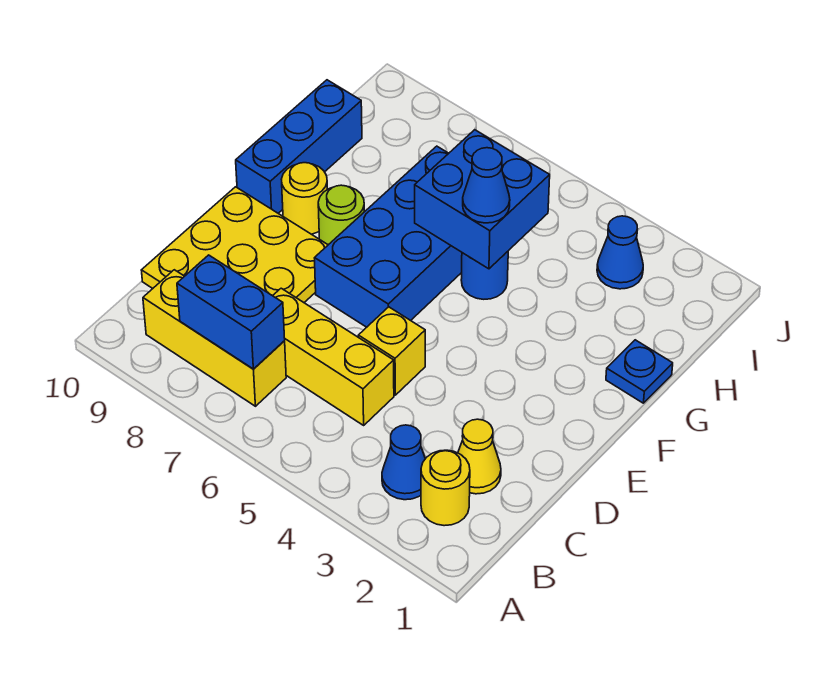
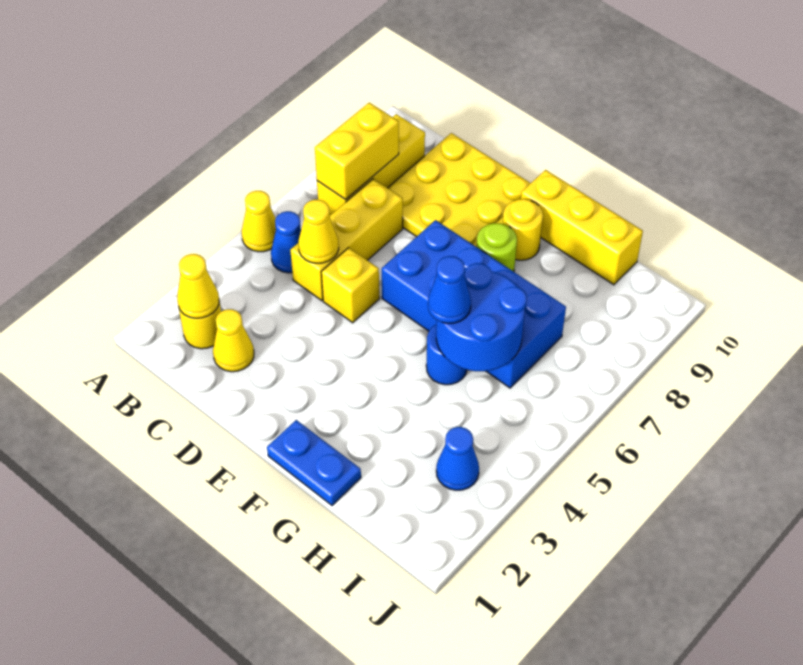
none -> yellow 1x1 cone [242,191,276,252]
none -> yellow 1x1 cone [177,254,219,318]
blue 1x1 cone [382,425,425,500] -> blue 1x1 cone moved to [271,211,301,273]
blue 1x2 brick [177,255,285,369] -> yellow 1x2 brick [315,103,399,200]
none -> yellow 1x1 cone [298,200,339,263]
blue 1x3 brick [236,80,362,213] -> yellow 1x3 brick [521,170,643,285]
blue 1x1 plate [606,340,673,403] -> blue 1x2 plate [267,420,361,506]
blue 2x2 brick [415,130,550,269] -> blue 2x2 round brick [436,263,527,371]

